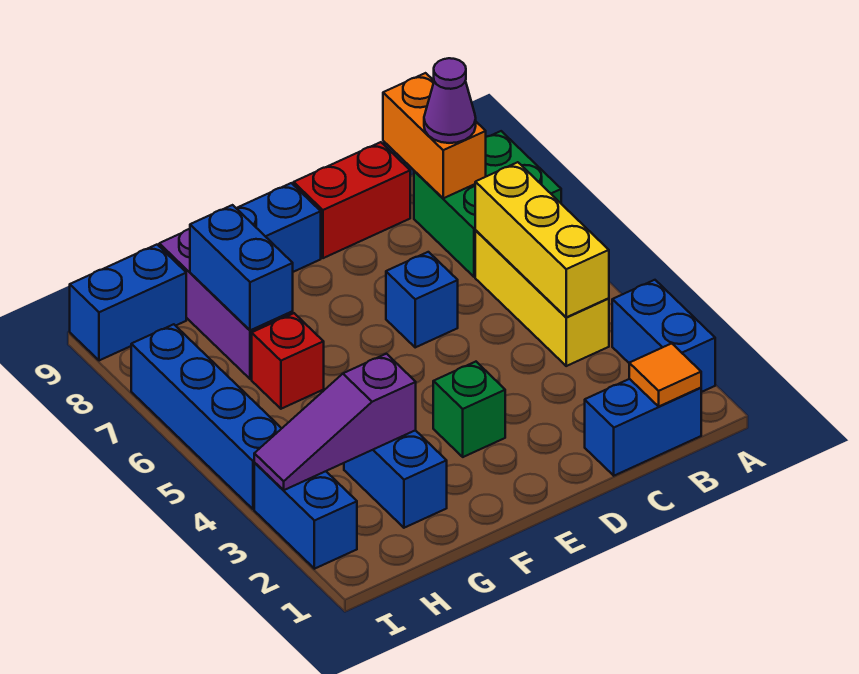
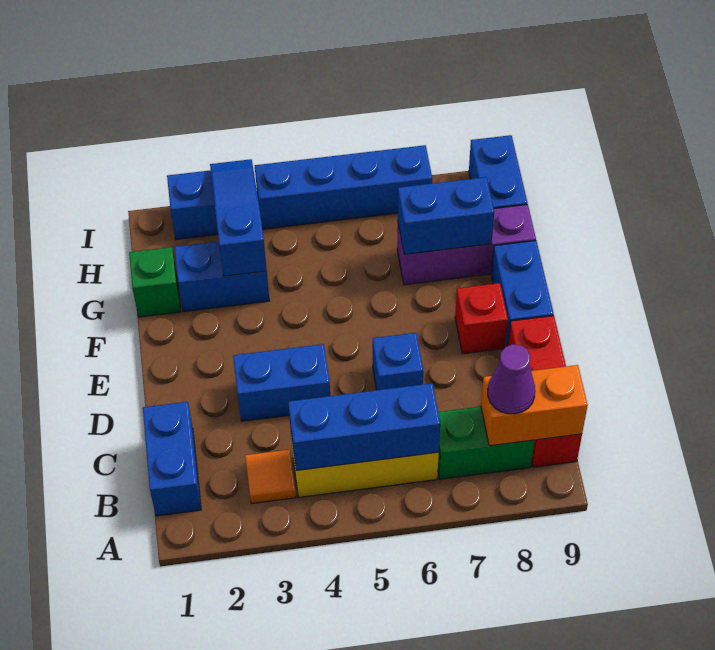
blue 1x2 brick [612,280,715,392] -> blue 1x2 brick moved to [233,344,330,421]
green 2x2 brick [414,131,561,277] -> green 1x2 brick [438,407,534,479]
orange 1x1 tile [629,343,701,406] -> orange 1x1 tile moved to [245,450,296,504]
yellow 1x3 brick [475,162,609,317] -> blue 1x3 brick [288,383,440,471]
red 1x2 brick [294,142,410,258] -> red 1x3 brick [508,316,582,467]
green 1x1 brick [433,362,505,457] -> green 1x1 brick moved to [129,247,181,317]
purple 1x3 slope [254,354,416,490] -> blue 1x3 slope [210,159,267,276]
red 1x1 brick [252,313,324,409] -> red 1x1 brick moved to [455,283,508,354]

